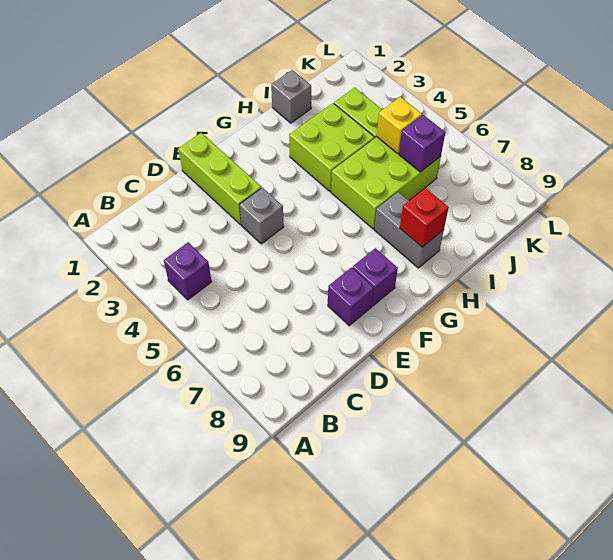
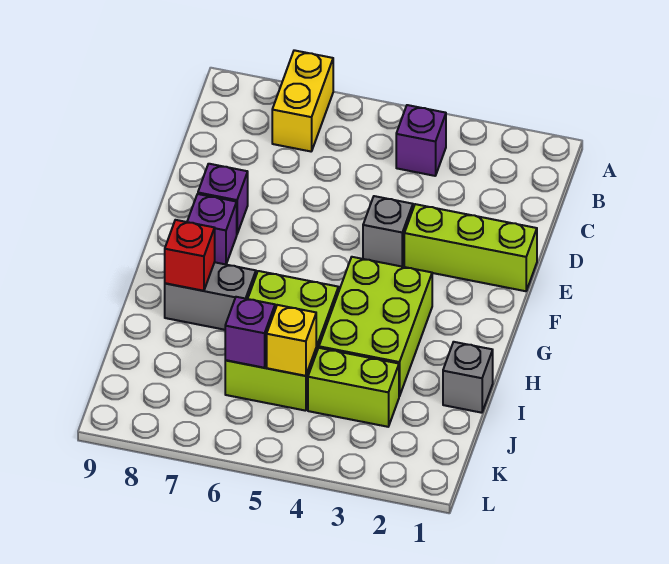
none -> yellow 1x2 brick [272,50,333,151]
lime 2x2 brick [289,103,375,192] -> lime 2x3 brick [319,257,432,396]

